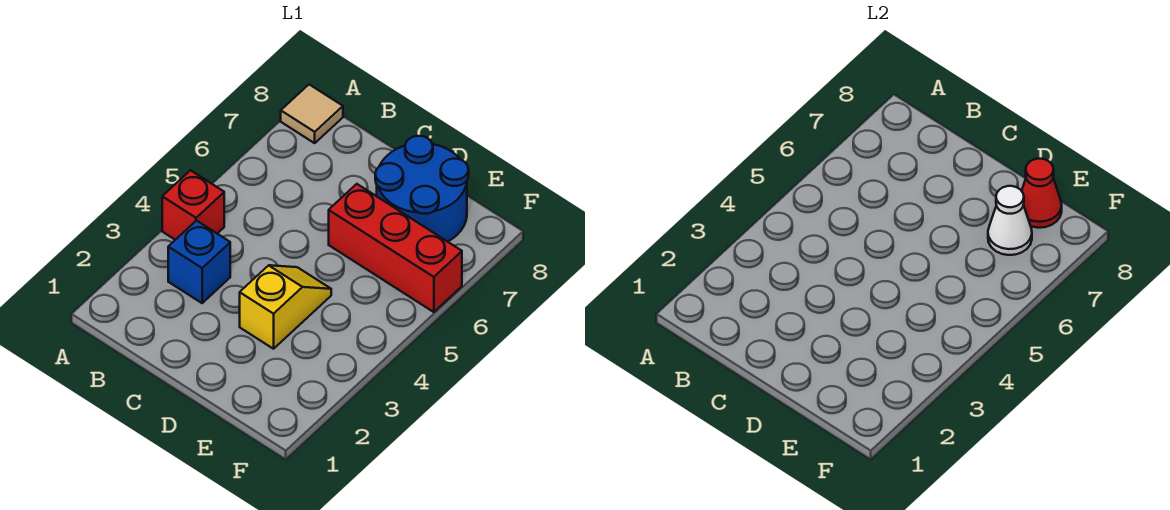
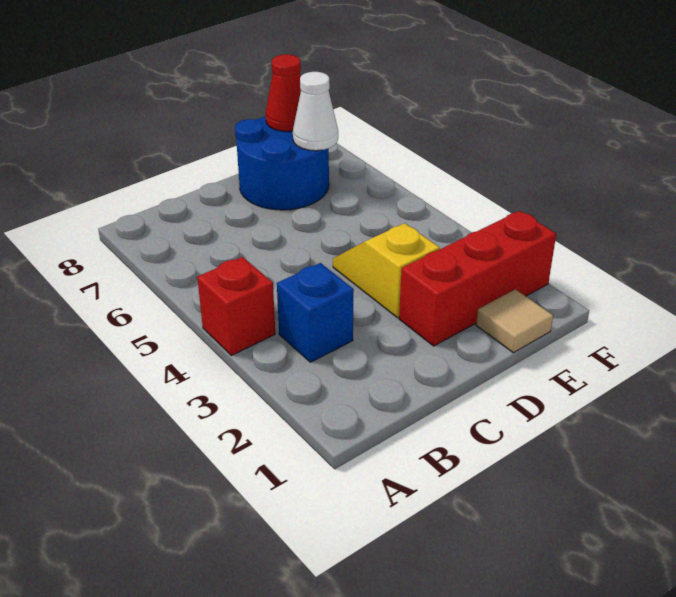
tan 1x1 tile [281,85,343,143] -> tan 1x1 tile moved to [476,289,553,353]
red 1x3 brick [329,184,462,312] -> red 1x3 brick moved to [399,211,556,346]

